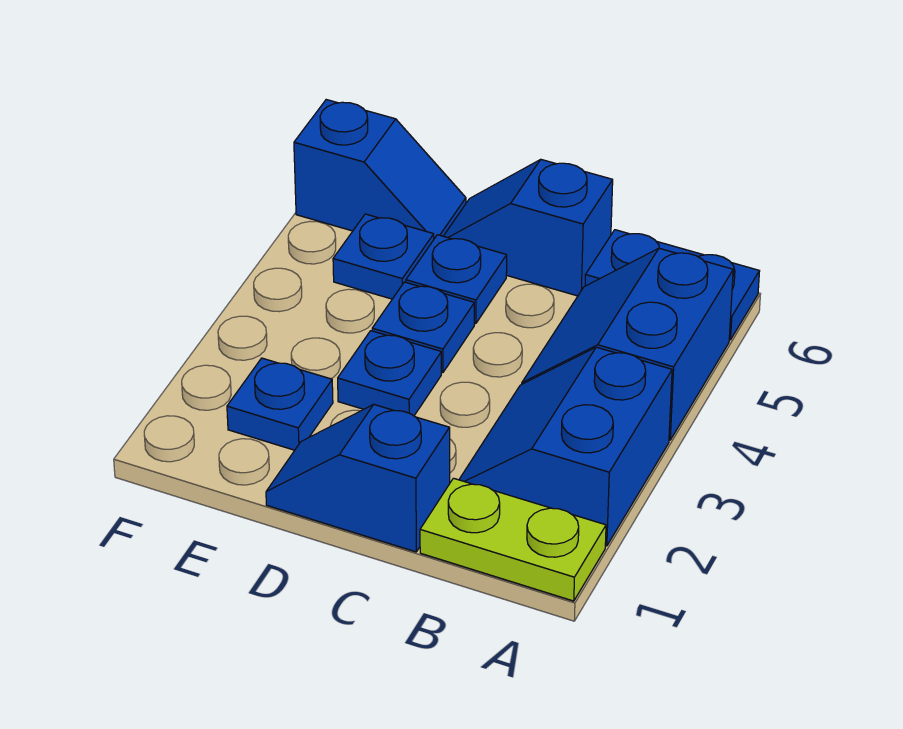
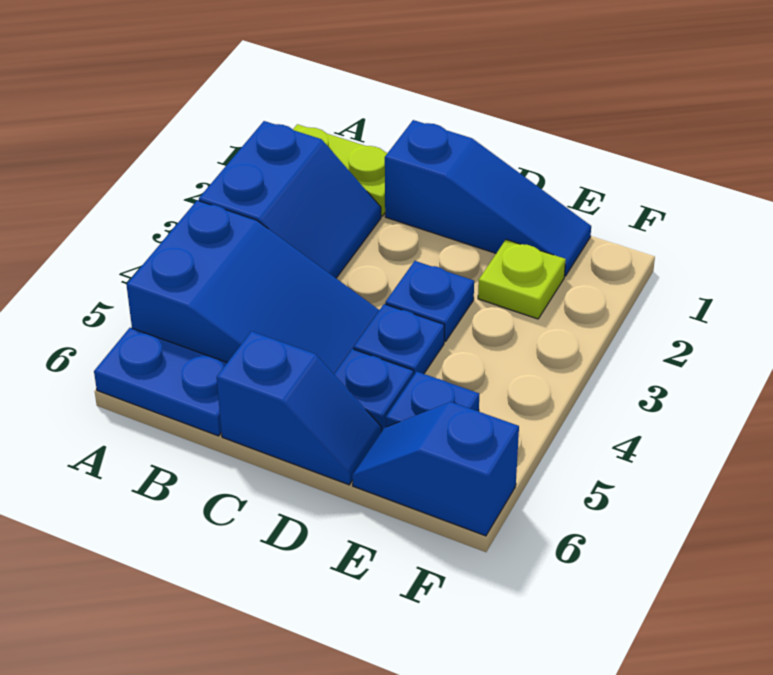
blue 2x2 slope [522,248,733,440] -> blue 2x3 slope [126,200,379,374]
blue 1x2 slope [266,405,450,552] -> blue 1x3 slope [385,120,591,276]
blue 1x1 plate [227,358,333,450] -> lime 1x1 plate [478,240,566,319]

